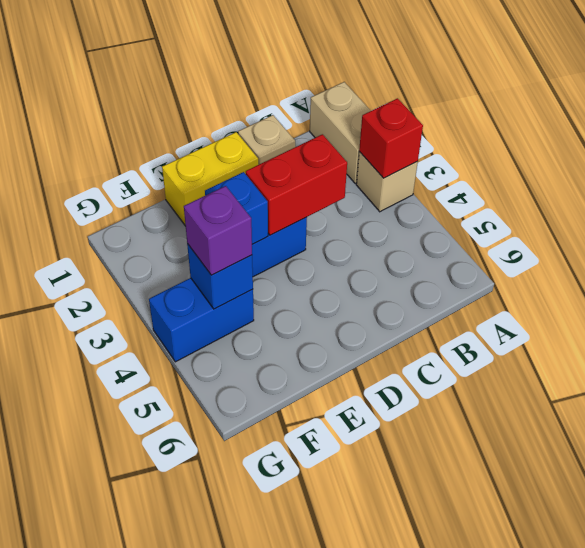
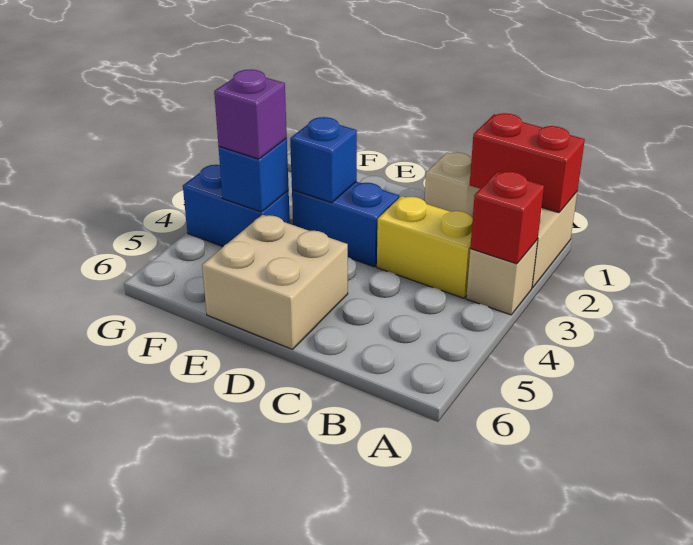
red 1x2 brick [246,134,347,235] -> red 1x2 brick moved to [470,113,585,213]
yellow 1x2 brick [162,132,258,226] -> yellow 1x2 brick moved to [377,196,473,298]
none -> tan 2x2 brick [202,215,348,349]

